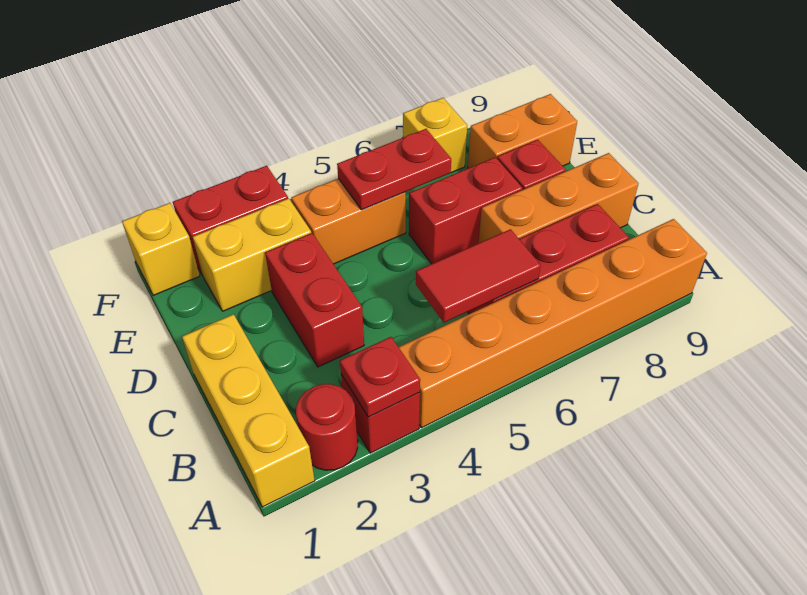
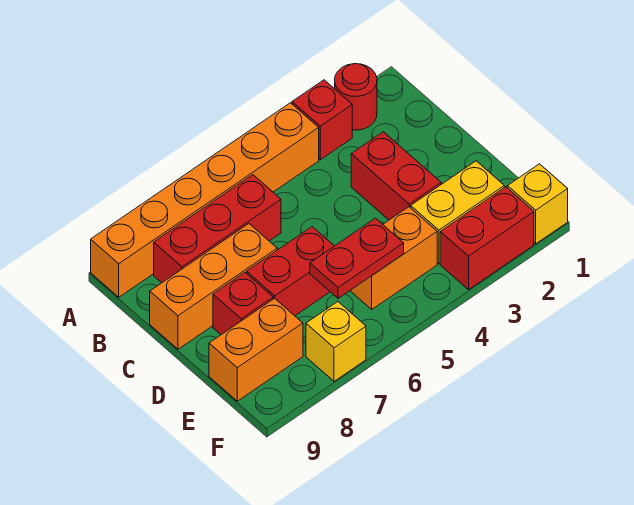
yellow 1x3 brick [182,314,315,507] -> none
red 1x1 plate [340,337,420,417] -> none
red 1x2 tile [416,229,541,323] -> none

